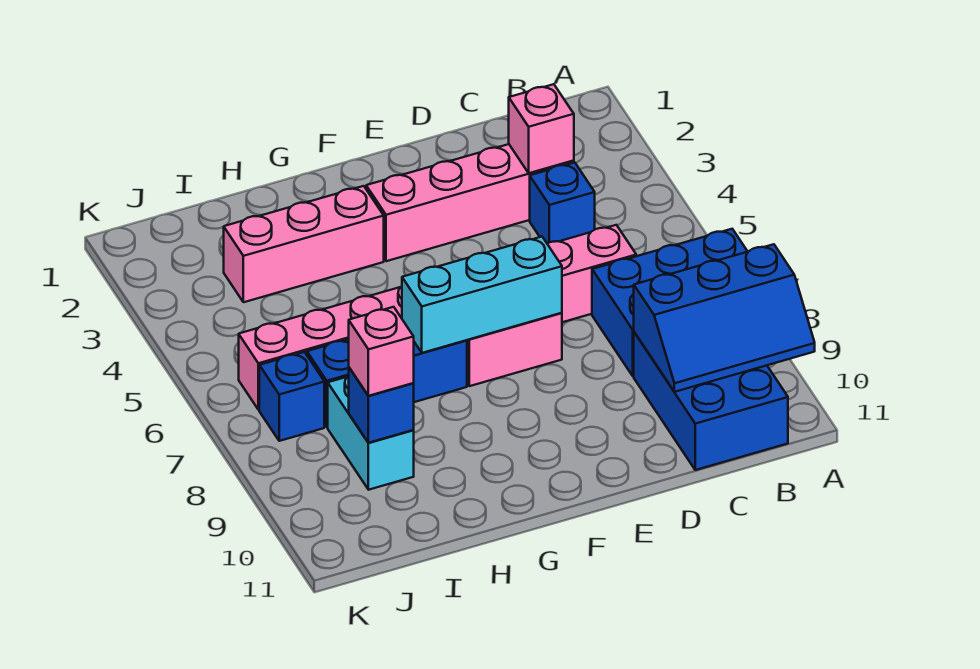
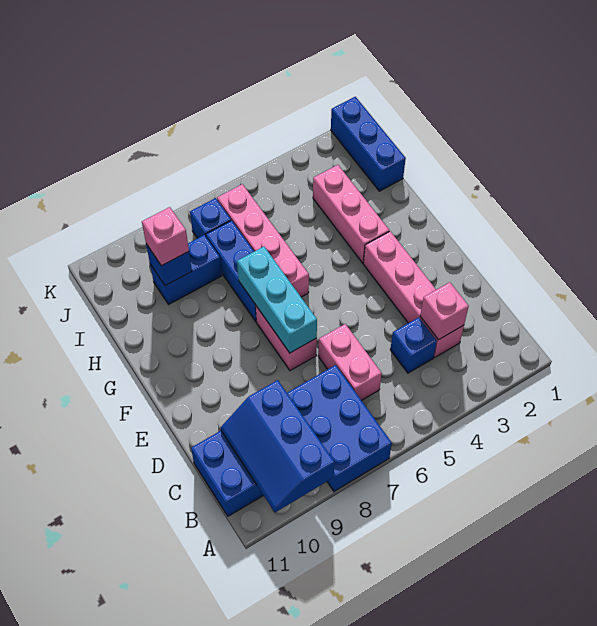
none -> blue 1x3 brick [331,97,406,191]
cyan 1x2 brick [328,376,414,490] -> blue 1x2 brick [150,235,222,304]

